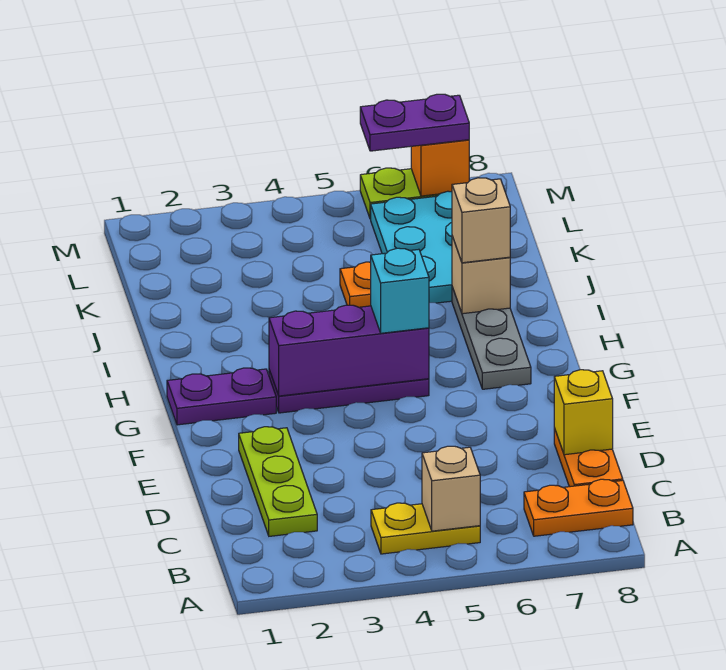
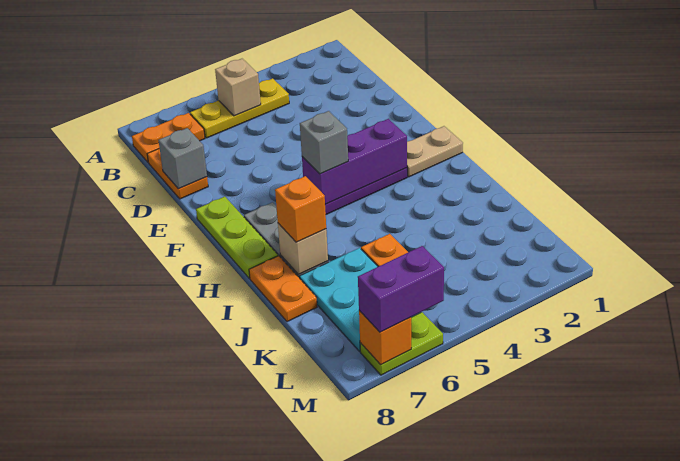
yellow 1x2 plate [371,503,480,554] -> yellow 1x3 plate [190,78,289,138]
lime 1x3 plate [239,427,317,536] -> lime 1x3 plate moved to [196,197,278,278]
yellow 1x1 brick [554,370,613,455] -> grey 1x1 brick [158,128,207,189]
purple 1x2 plate [167,368,276,425] -> tan 1x2 plate [407,126,463,177]
cyan 1x1 brick [371,248,429,333] -> grey 1x1 brick [300,111,348,174]
tan 1x1 brick [452,178,510,263] -> orange 1x1 brick [275,176,326,242]
none -> orange 1x2 plate [249,256,317,322]
purple 1x2 plate [360,94,469,151] -> purple 1x2 brick [358,246,444,332]

